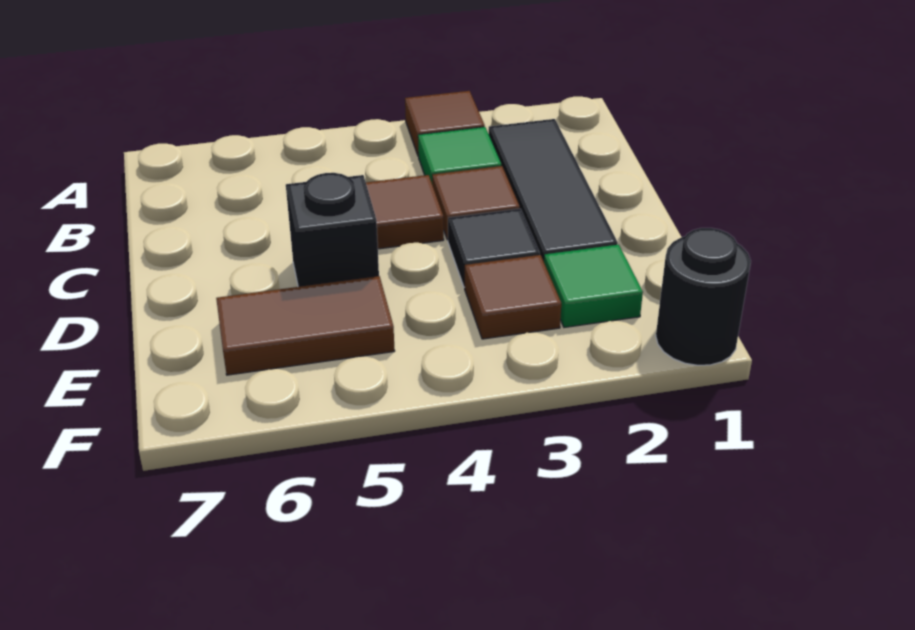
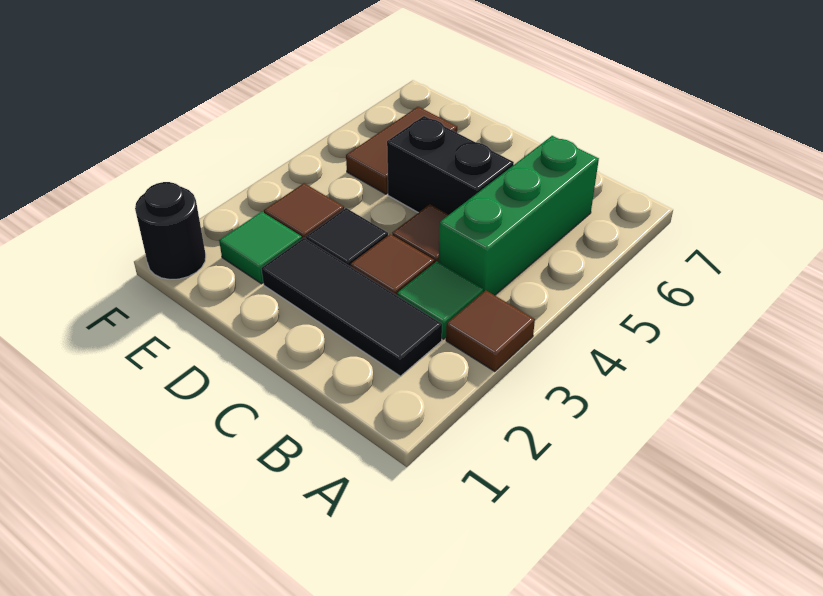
none -> green 1x3 brick [439,136,599,295]
black 1x1 brick [286,173,379,287] -> black 1x2 brick [387,116,514,215]

